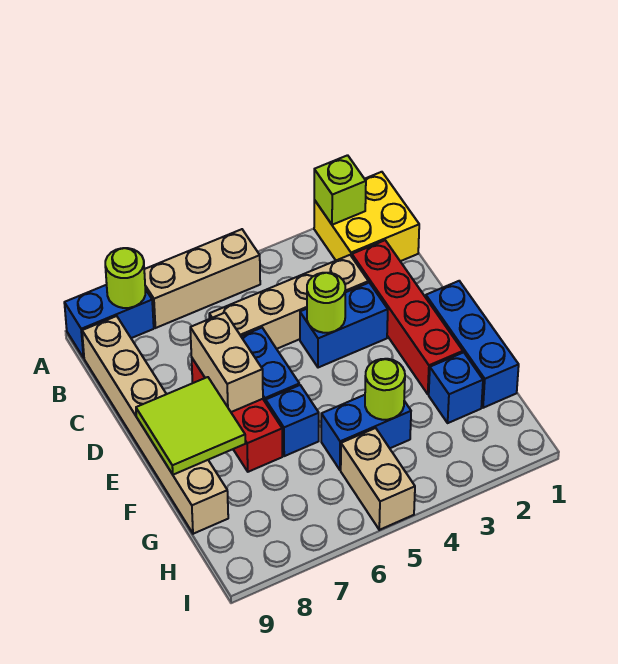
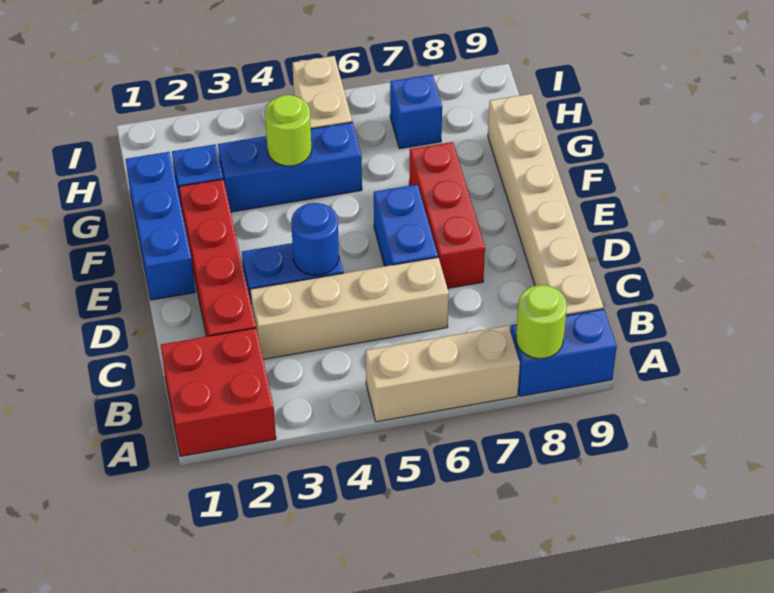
yellow 2x2 brick [314,172,419,261] -> red 2x2 brick [161,328,276,456]
lime 1x1 brick [314,155,366,225] -> none
lime 1x1 round brick [307,273,346,333] -> blue 1x1 round brick [291,203,339,275]
tan 1x2 brick [190,313,263,412] -> none
lime 2x2 tile [136,377,245,475] -> none
blue 1x1 brick [266,385,319,456] -> blue 1x1 brick moved to [390,75,442,149]
blue 1x2 brick [321,395,411,470] -> blue 1x3 brick [218,122,362,212]

